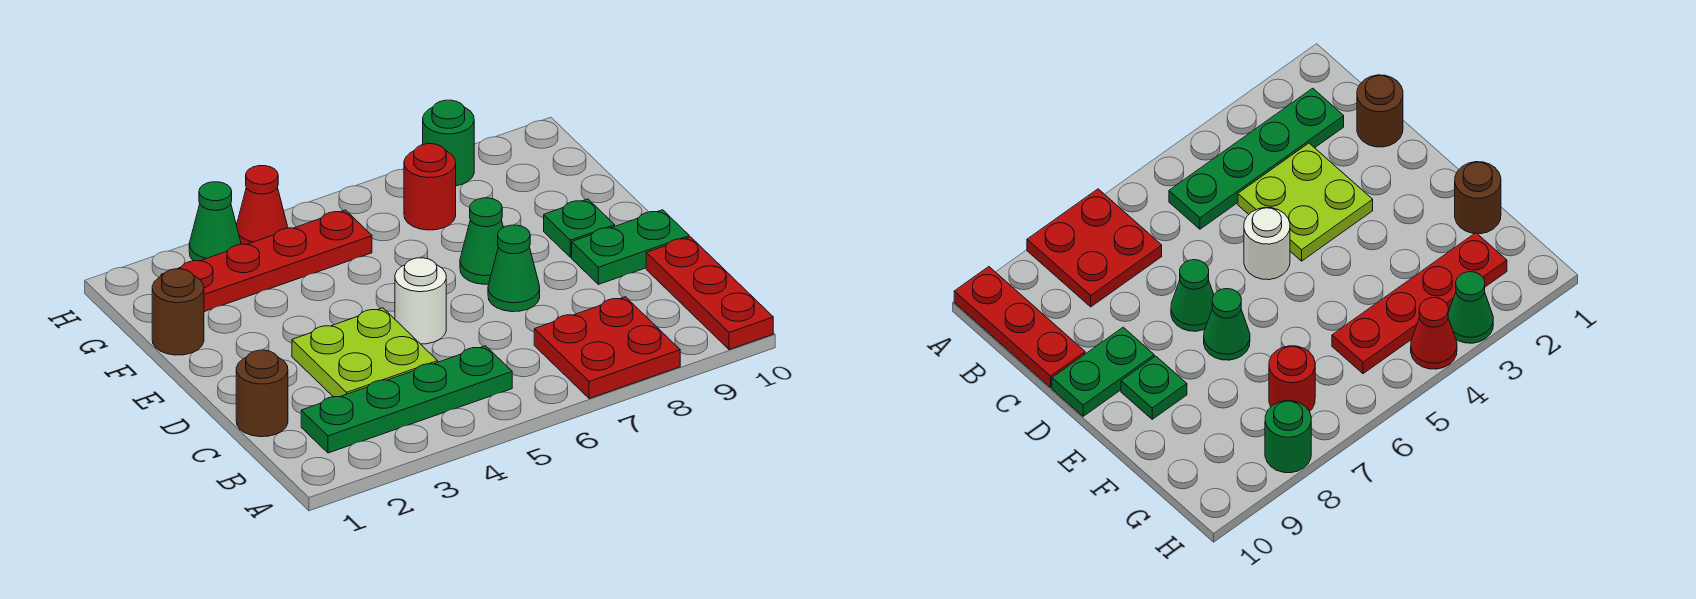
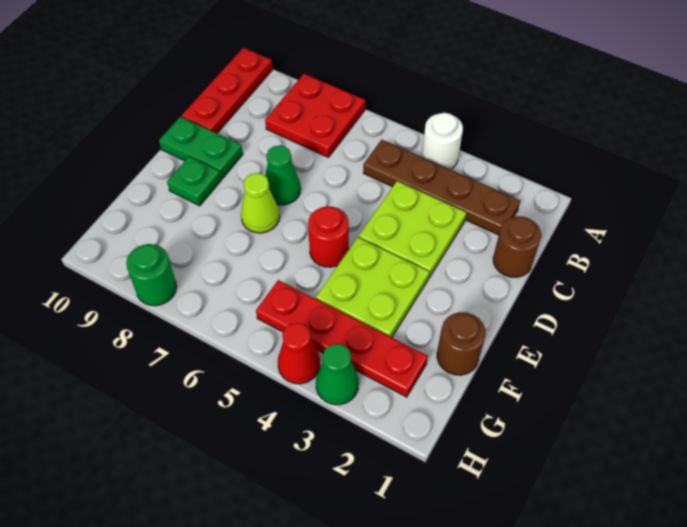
green 1x4 plate [301,346,512,453] -> brown 1x4 plate [363,140,520,235]
white 1x1 round brick [395,258,446,344] -> white 1x1 round brick moved to [422,113,463,170]
none -> lime 2x2 plate [316,237,429,337]
green 1x1 cone [460,198,503,284] -> lime 1x1 cone [241,173,280,233]
red 1x1 round brick [404,144,456,230] -> red 1x1 round brick moved to [308,206,349,267]

